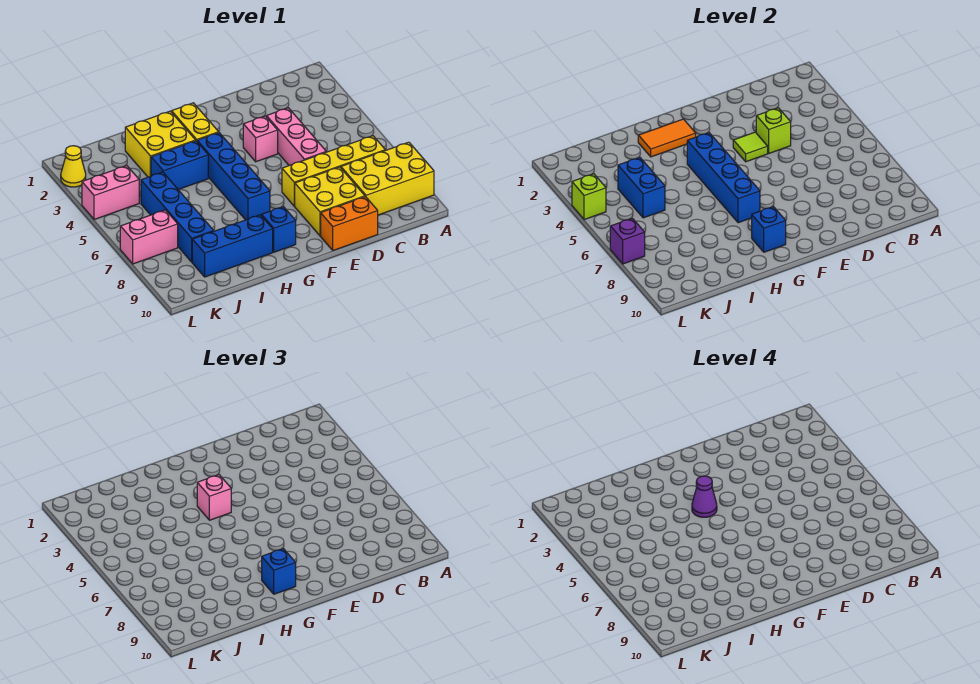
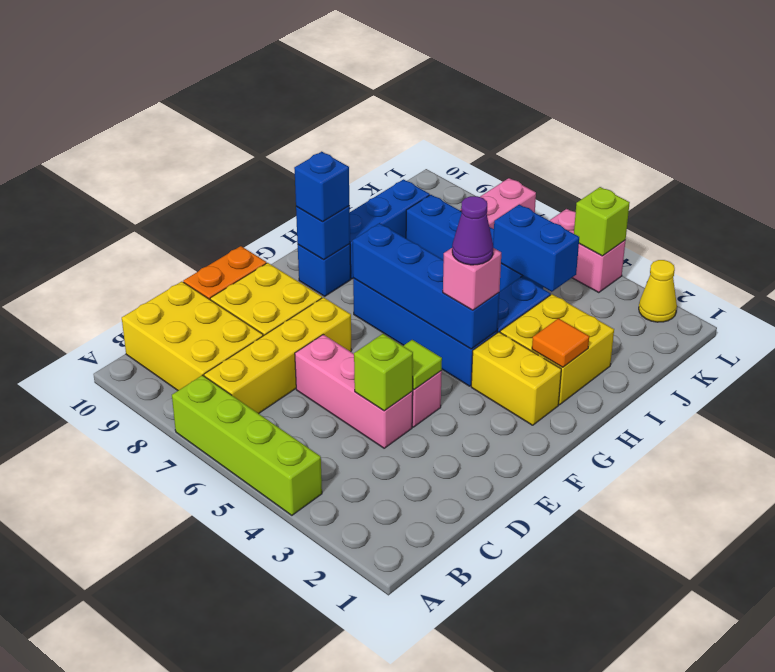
none -> lime 1x4 brick [172,375,322,515]
yellow 2x3 brick [341,142,434,215] -> yellow 2x3 brick turned to [122,282,263,390]
orange 1x2 tile [638,119,696,157] -> orange 1x1 tile [532,318,589,367]
pink 1x2 brick [82,166,139,220] -> pink 1x2 brick turned to [549,209,626,293]
purple 1x1 brick [610,218,645,264] -> none

